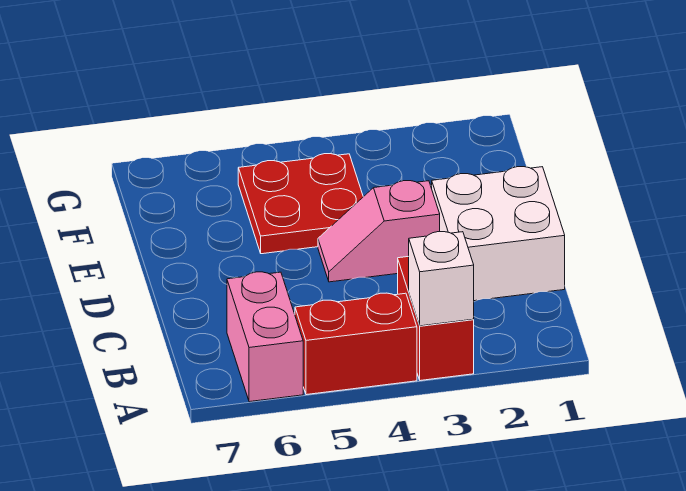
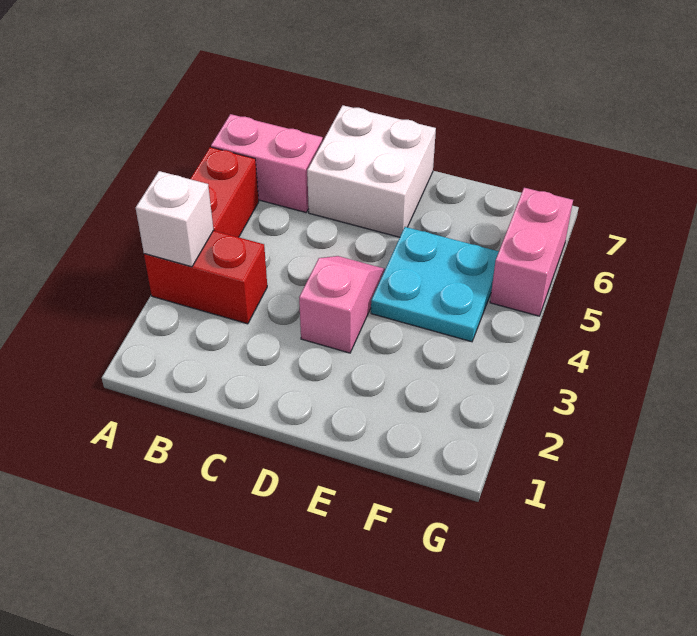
white 2x2 brick [432,167,565,301] -> white 2x2 brick moved to [307,105,436,237]
red 2x2 plate [238,154,363,254] -> cyan 2x2 plate [371,227,499,342]
none -> pink 1x2 brick [490,188,573,316]

